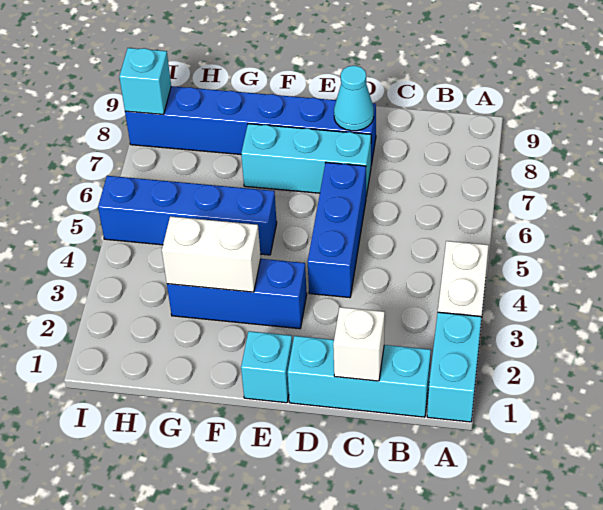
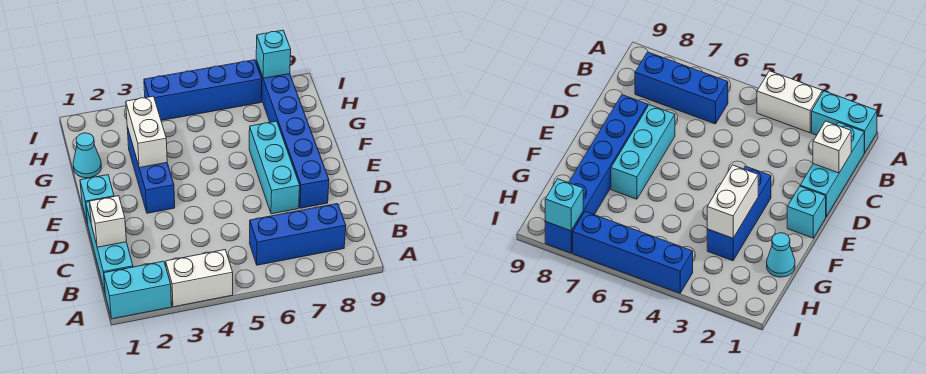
blue 1x3 brick [308,163,366,298] -> blue 1x3 brick moved to [250,204,346,265]
cyan 1x1 cone [334,66,374,131] -> cyan 1x1 cone moved to [73,133,101,178]
blue 1x4 brick [98,176,277,255] -> blue 1x4 brick turned to [144,60,262,120]

